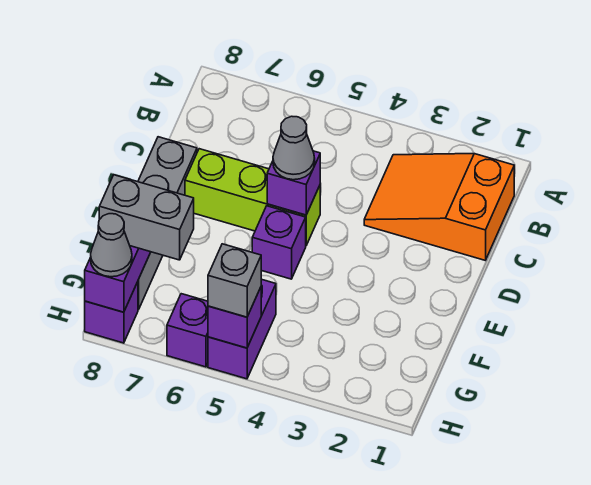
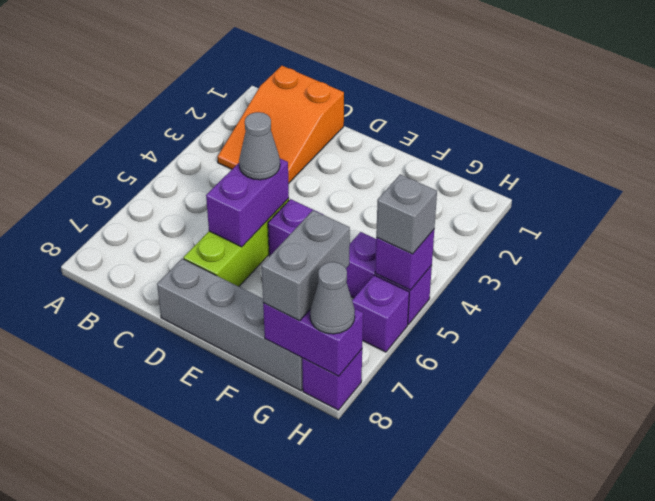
purple 1x1 brick [267,151,320,215] -> purple 1x2 brick [206,159,289,247]

